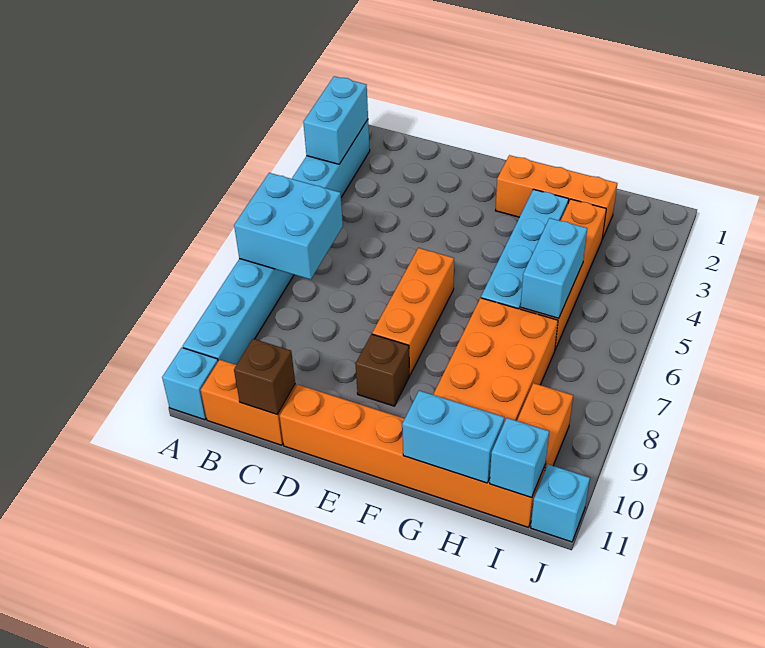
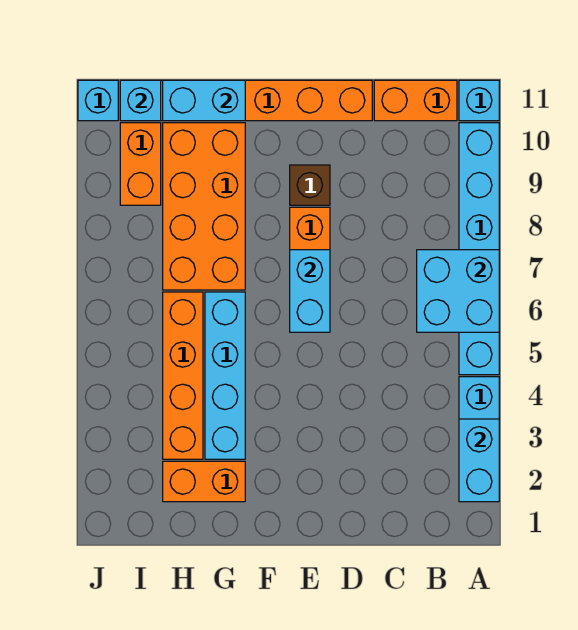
brown 1x1 brick [234,339,295,414] -> none
orange 1x3 brick [496,155,617,239] -> orange 1x2 brick [163,461,245,502]
cyan 1x2 brick [521,218,587,318] -> cyan 1x2 brick moved to [290,250,330,332]

